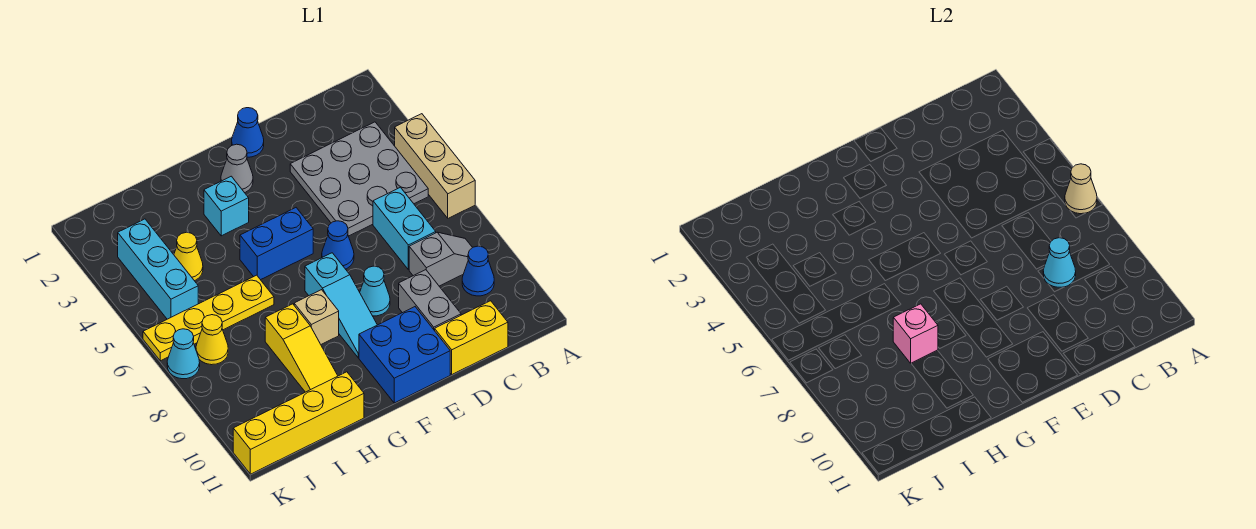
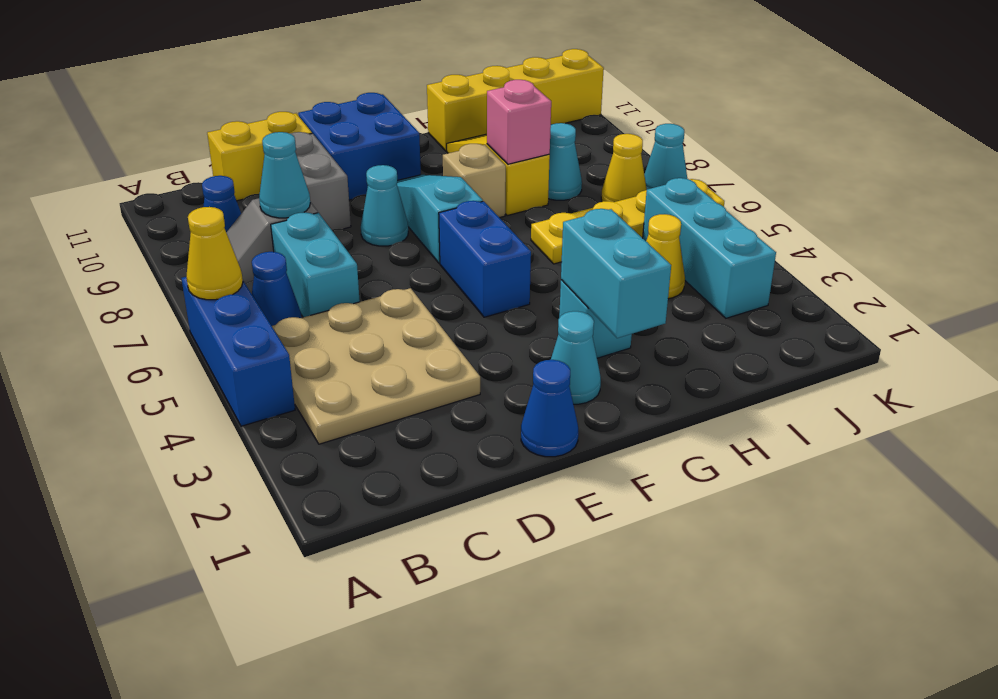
tan 1x3 brick [395,114,475,218] -> blue 1x3 brick [182,277,295,426]
tan 1x1 cone [1065,164,1097,214] -> yellow 1x1 cone [186,207,243,300]
grey 3x3 plate [290,122,428,236] -> tan 3x3 plate [272,288,480,444]
blue 1x1 cone [322,221,354,269] -> blue 1x1 cone moved to [252,252,302,326]
grey 1x1 cone [221,144,253,193] -> cyan 1x1 cone [551,311,601,404]
blue 1x2 brick [240,208,313,280] -> blue 1x2 brick turned to [439,201,531,317]
none -> cyan 1x2 brick [561,209,671,338]
none -> cyan 1x1 cone [548,123,582,200]

